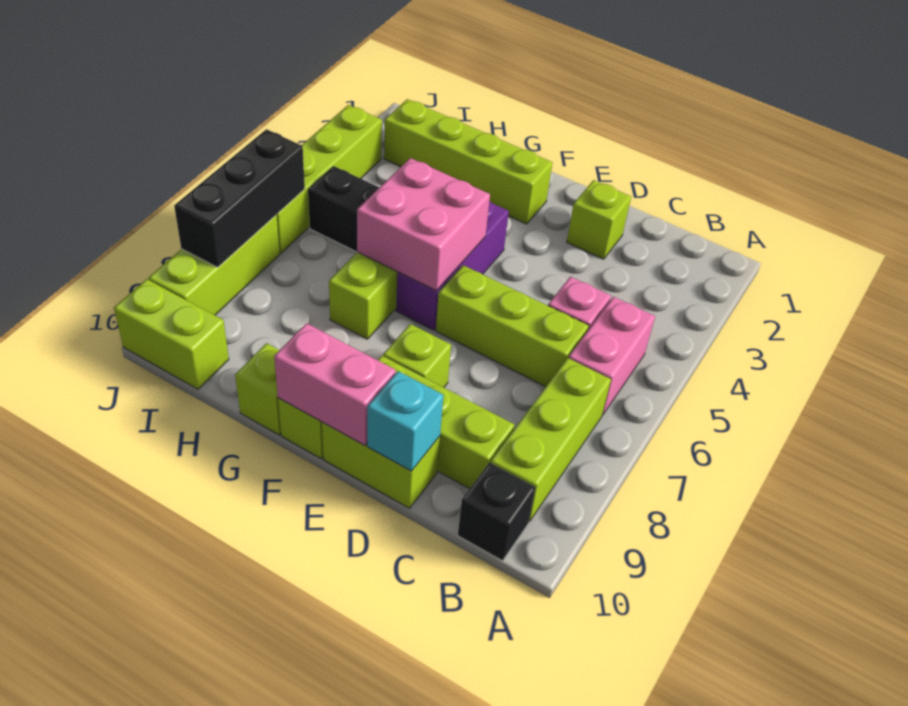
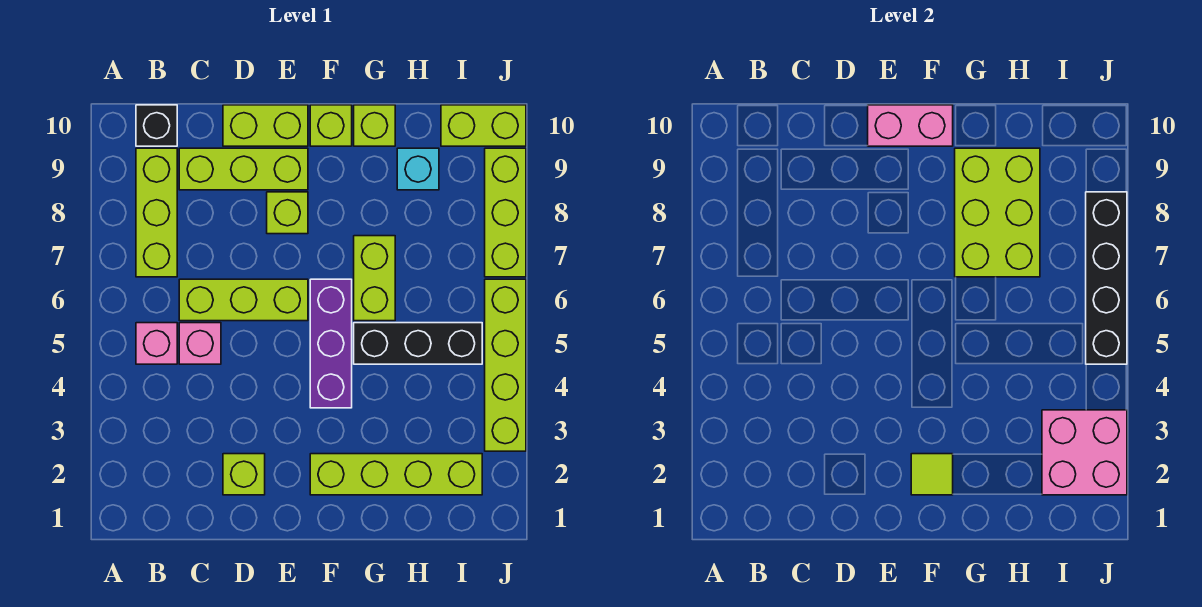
pink 1x2 brick [569,297,655,415] -> pink 1x1 brick [136,323,177,364]
cyan 1x1 brick [367,371,443,471] -> cyan 1x1 brick moved to [397,148,439,190]
none -> lime 1x1 tile [911,454,953,495]
pink 2x2 brick [357,158,490,291] -> pink 2x2 brick moved to [1042,410,1127,495]
none -> lime 2x3 brick [955,148,1040,277]
black 1x3 brick [174,129,305,267] -> black 1x4 brick [1086,192,1127,364]

